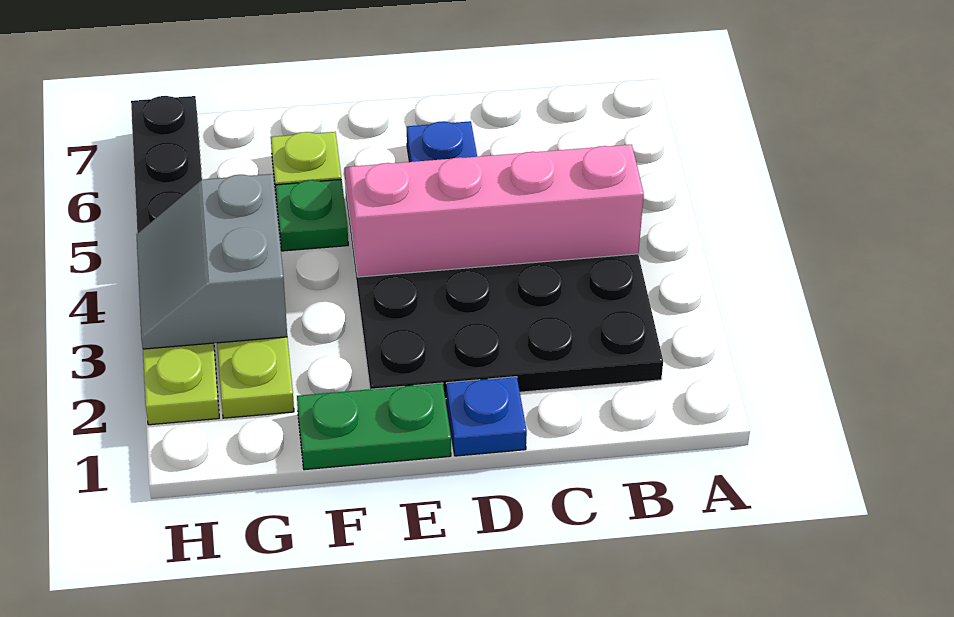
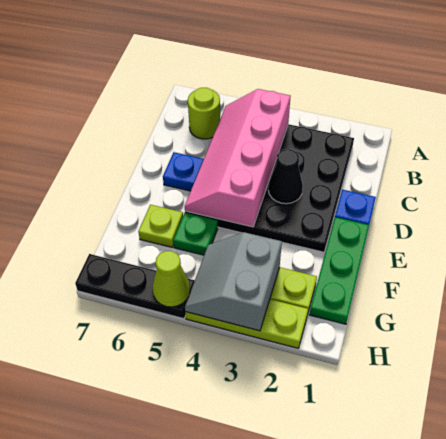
none -> lime 1x1 round brick [188,88,220,139]
none -> black 1x1 cone [268,149,303,204]
green 1x2 plate [297,383,451,470] -> green 1x3 plate [310,217,369,324]
grey 2x2 slope [137,174,287,349] -> grey 2x2 slope turned to [185,232,282,331]
none -> lime 1x1 cone [152,251,190,307]

